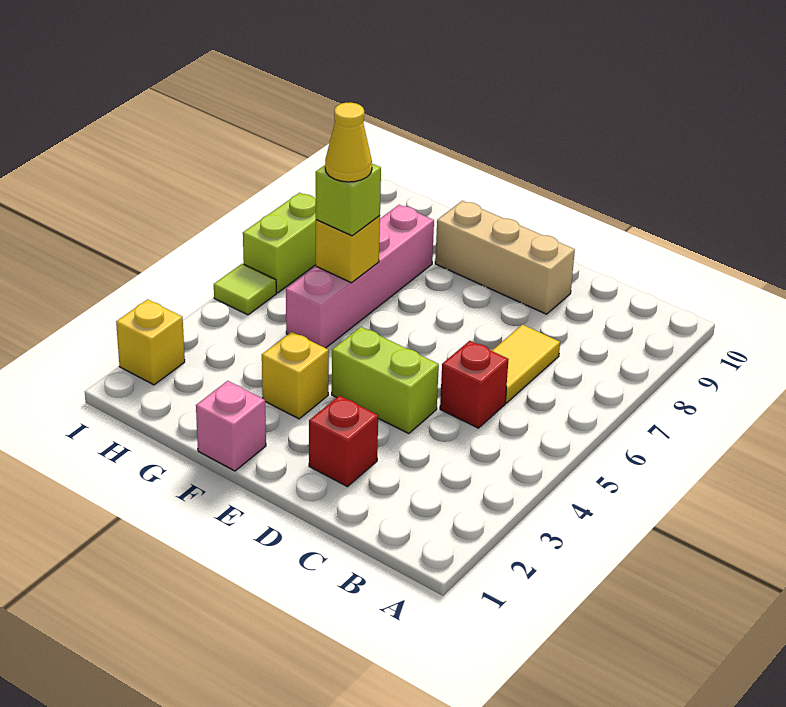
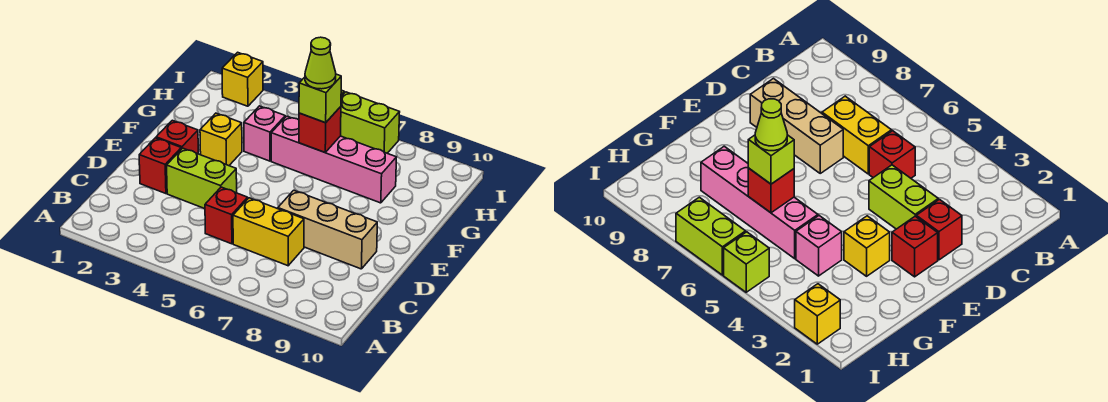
yellow 1x2 tile [492,325,560,403] -> yellow 1x2 brick [233,198,304,266]
lime 1x2 brick [332,327,439,433] -> lime 1x2 brick turned to [167,148,237,209]
tan 1x3 brick [435,201,575,314] -> tan 1x3 brick turned to [278,190,377,269]
none -> red 1x1 brick [156,120,198,154]
pink 1x1 brick [196,381,266,471] -> pink 1x1 brick moved to [244,106,285,161]
yellow 1x1 brick [316,216,380,283] -> red 1x1 brick [299,107,341,152]
yellow 1x1 cone [325,102,372,182] -> lime 1x1 cone [305,37,336,89]
lime 1x1 tile [214,264,276,315] -> lime 1x1 brick [724,232,769,292]

